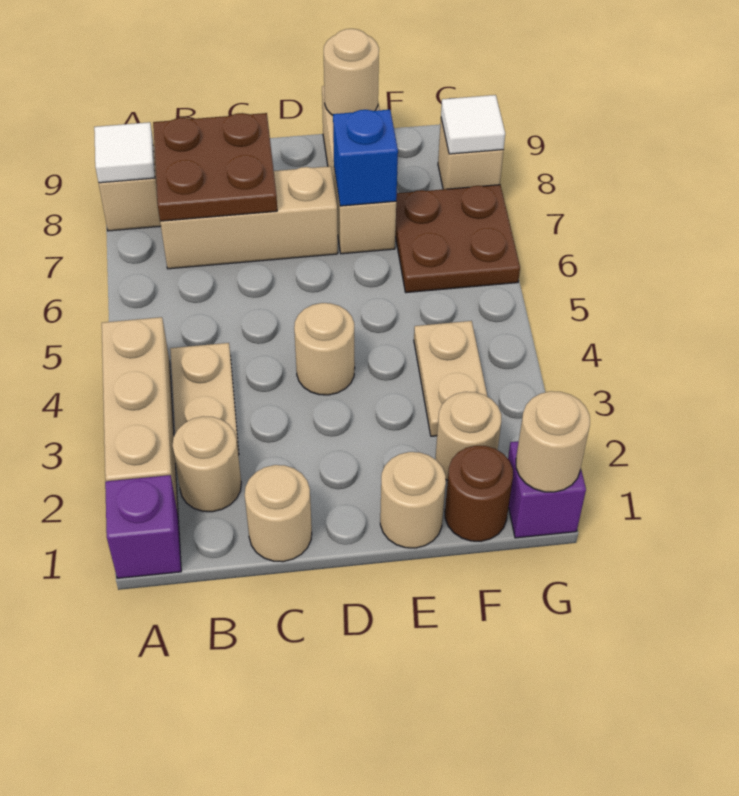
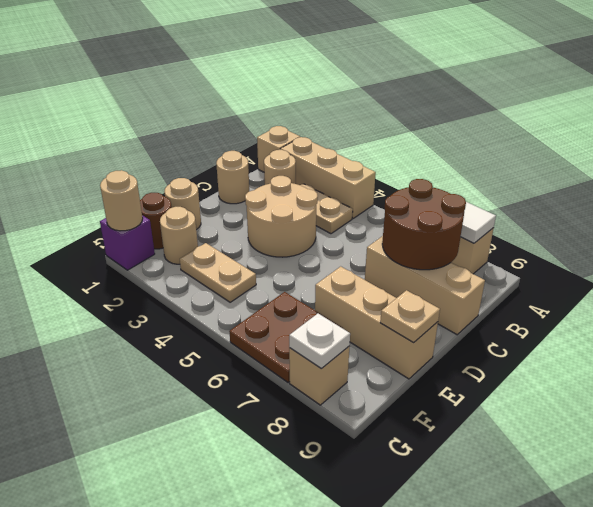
purple 1x1 brick [105,475,181,578] -> tan 1x1 brick [257,126,300,172]
tan 1x3 brick [160,166,338,269] -> tan 1x3 brick turned to [365,236,485,335]
brown 2x2 plate [153,113,277,221] -> brown 2x2 round brick [382,179,466,270]
tan 1x1 round brick [294,303,355,395] -> tan 2x2 round brick [245,176,318,257]
blue 1x1 brick [333,110,398,206] -> none
tan 1x1 round brick [324,29,379,115] -> tan 1x1 plate [380,290,440,342]
white 1x1 tile [441,95,505,154] -> white 1x1 plate [289,314,350,369]

